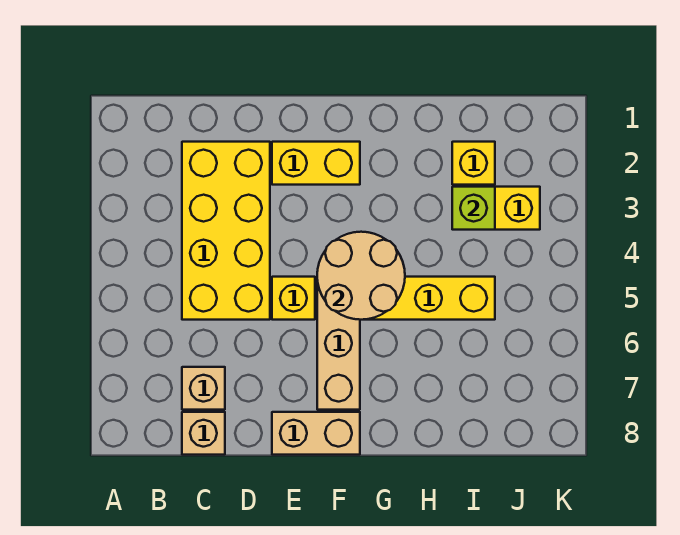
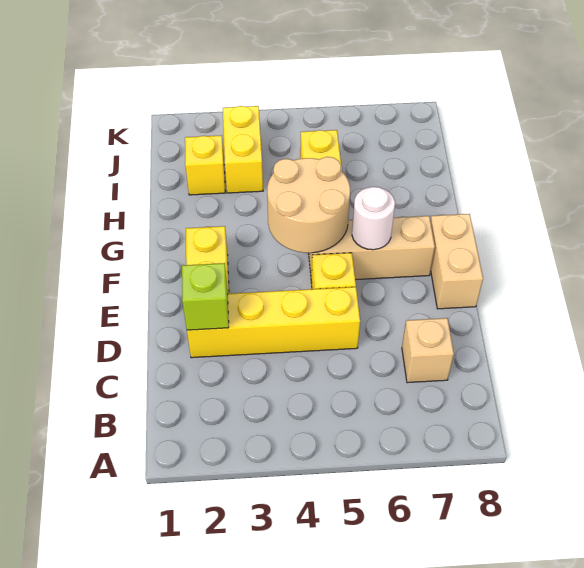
yellow 2x4 brick [182,142,270,320] -> yellow 1x4 brick [187,287,360,358]
tan 1x1 brick [182,412,225,455] -> none
none -> white 1x1 round brick [352,187,395,250]
lime 1x1 brick [452,187,495,230] -> lime 1x1 brick moved to [182,263,229,330]

